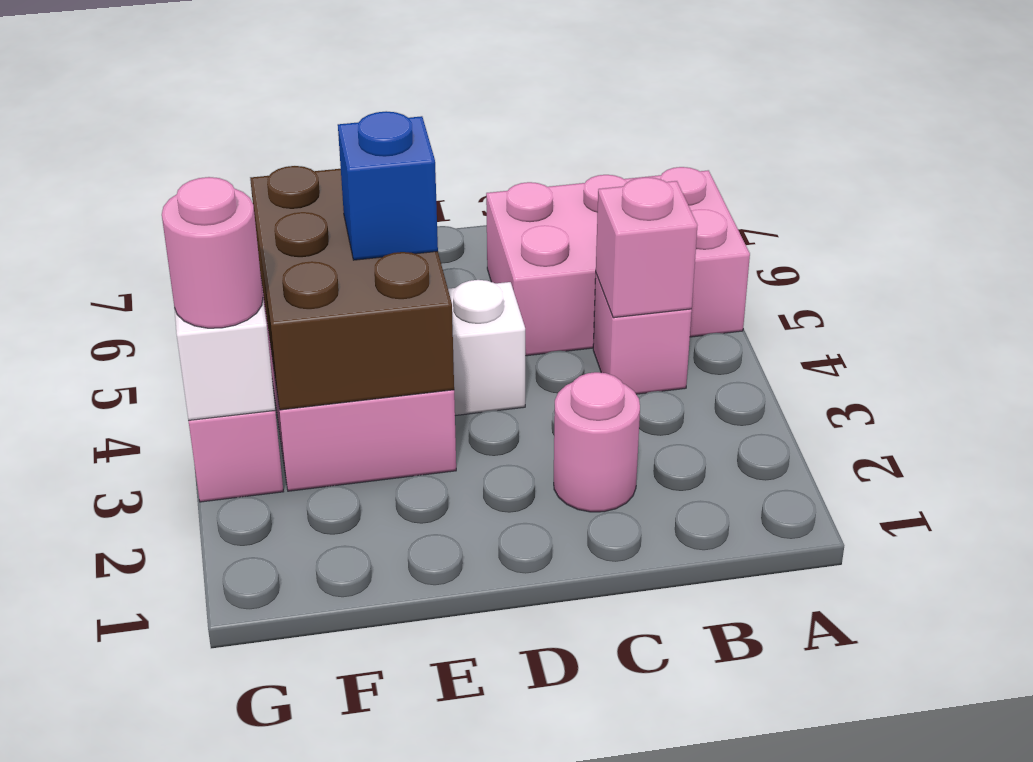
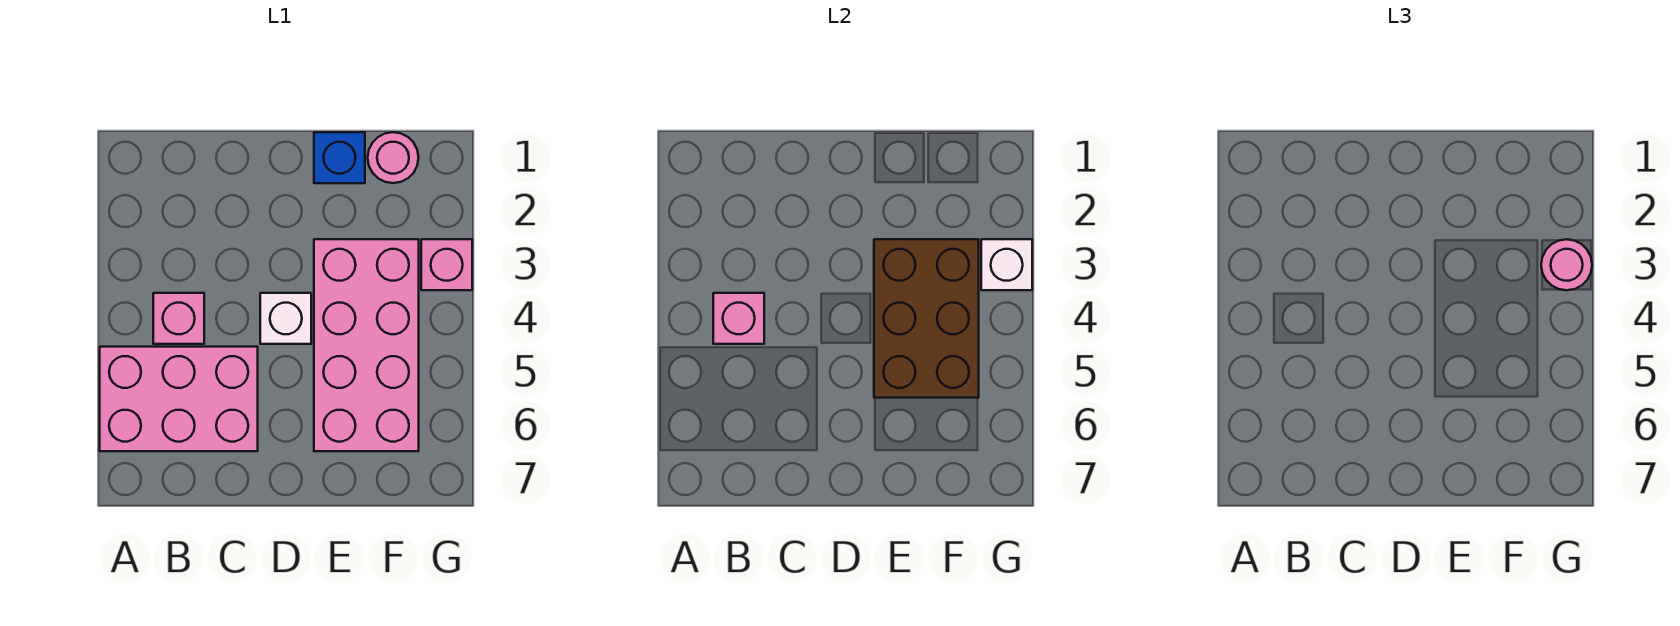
pink 1x1 round brick [554,372,640,512] -> pink 1x1 round brick moved to [368,132,419,183]
blue 1x1 brick [338,111,438,260] -> blue 1x1 brick moved to [314,132,365,183]

